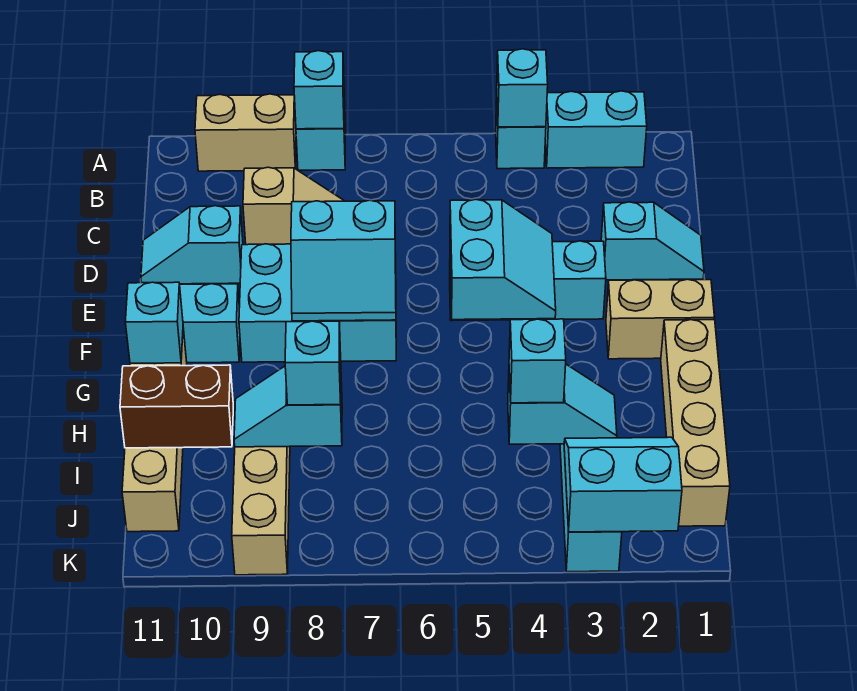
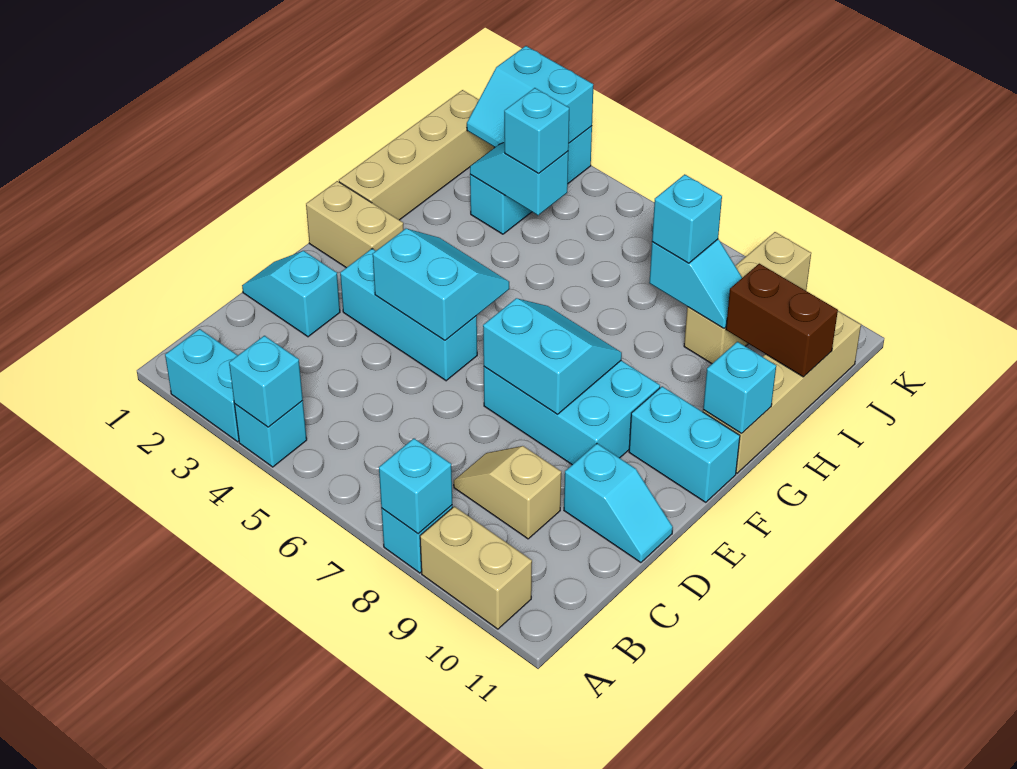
cyan 2x2 slope [450,199,556,320] -> cyan 2x2 slope turned to [373,229,509,341]

